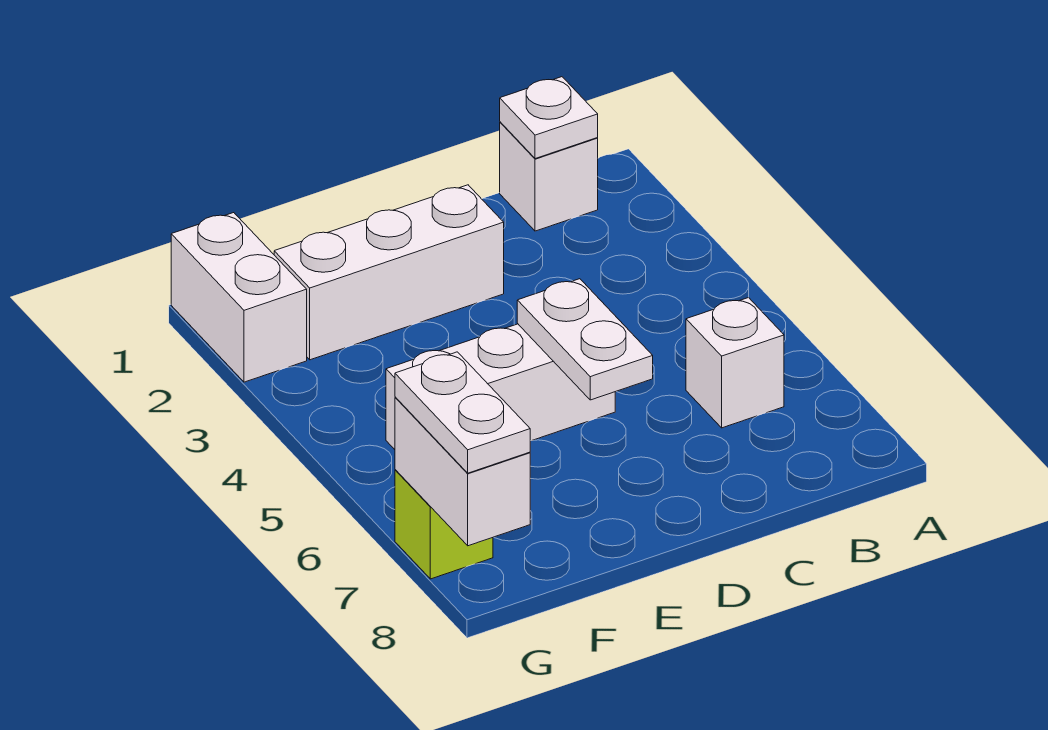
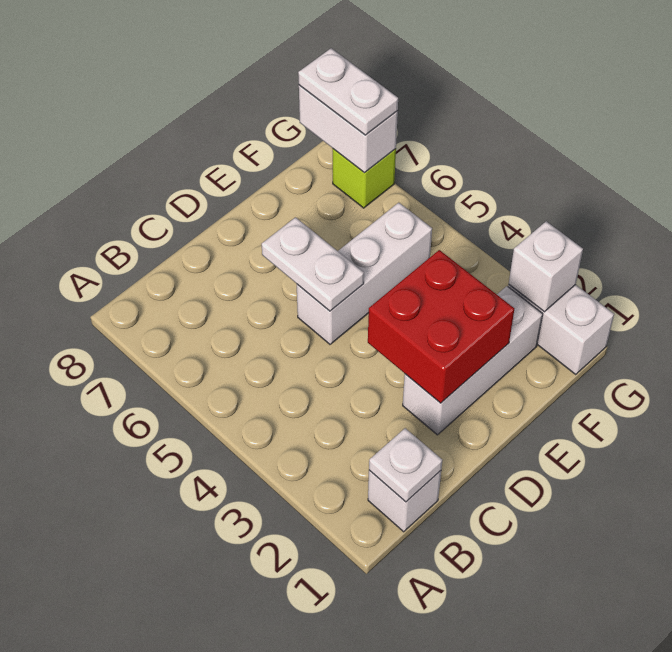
white 1x1 brick [686,298,784,428] -> white 1x1 brick moved to [509,221,583,312]
none -> red 2x2 brick [368,250,514,403]

